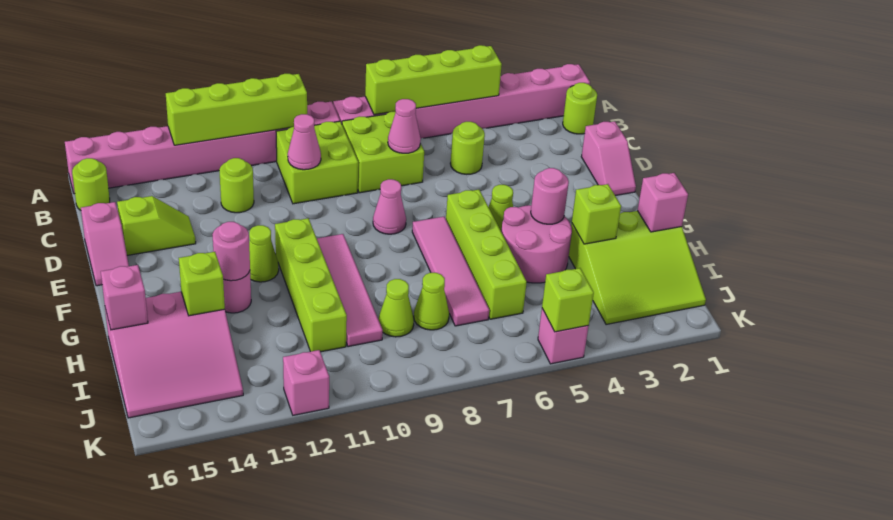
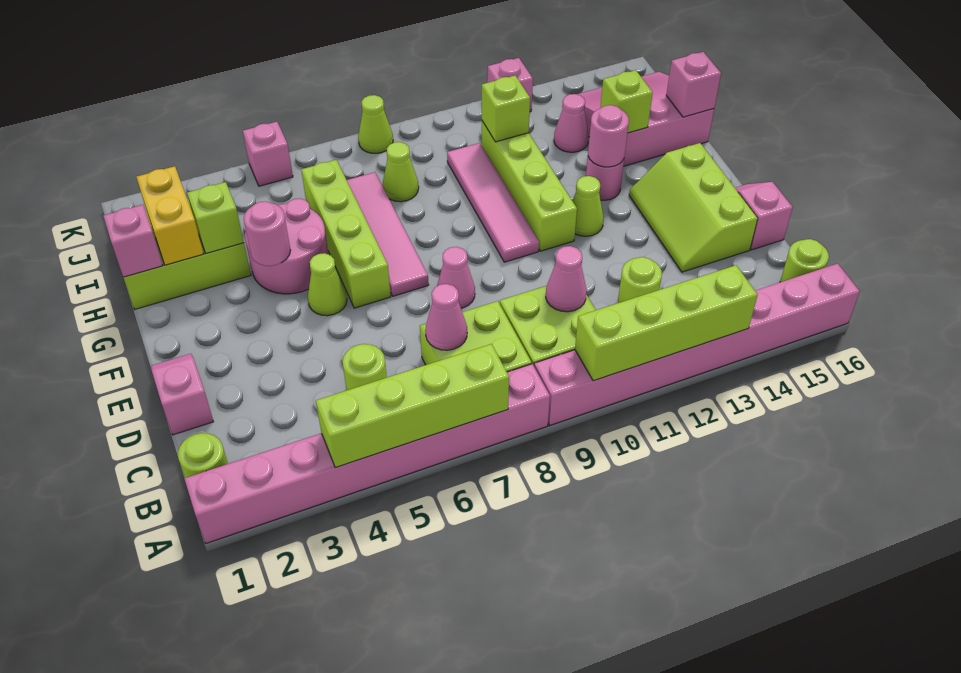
lime 1x2 slope [117,196,196,255] -> lime 2x3 slope [629,143,758,272]
none -> yellow 1x2 brick [137,166,204,265]
lime 1x1 cone [379,279,414,337] -> lime 1x1 cone moved to [358,95,393,153]
none -> pink 1x1 cone [554,94,589,152]
lime 1x1 brick [542,268,594,332] -> lime 1x1 brick moved to [482,76,530,142]

